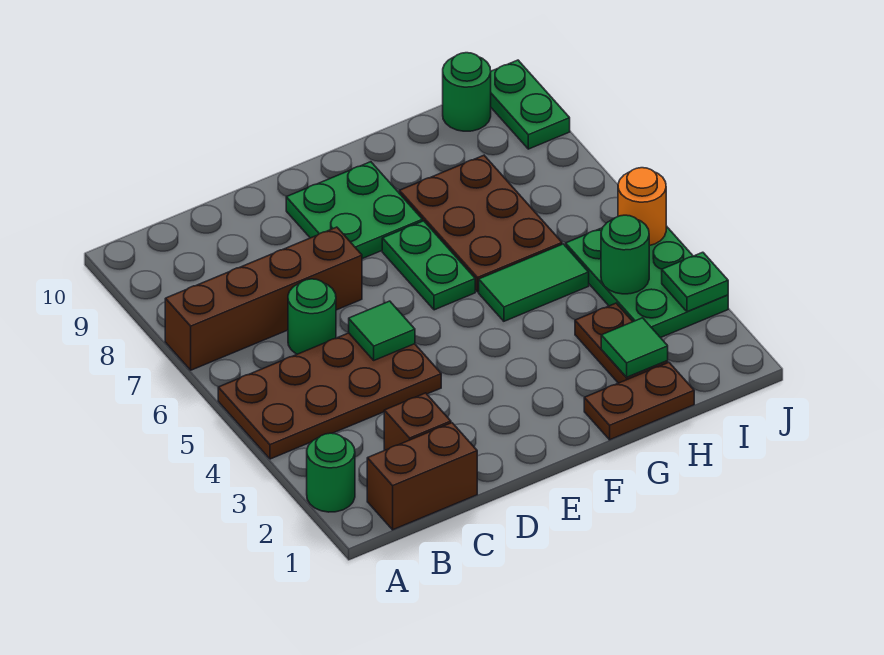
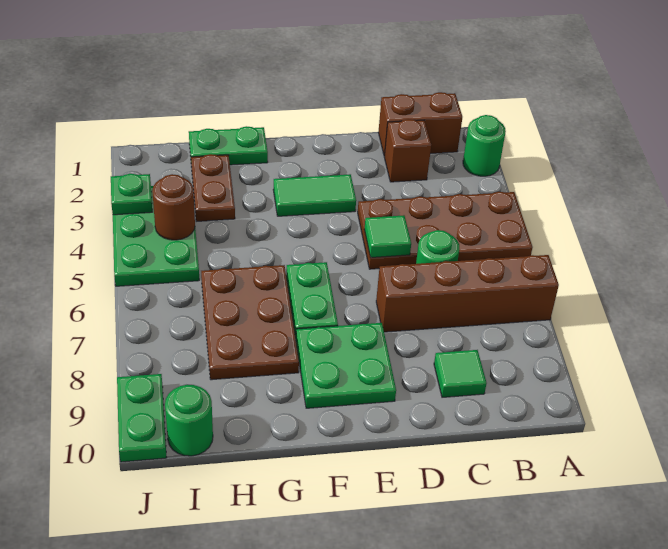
brown 1x2 plate [584,362,694,440] -> green 1x2 plate [189,126,268,165]
green 1x2 tile [479,244,589,321] -> green 1x2 tile moved to [273,174,356,216]
green 1x1 tile [601,318,668,377] -> green 1x1 tile moved to [434,350,487,397]
green 1x1 round brick [601,215,649,294] -> brown 1x1 round brick [152,174,195,240]
orange 1x1 round brick [618,168,666,246] -> none

